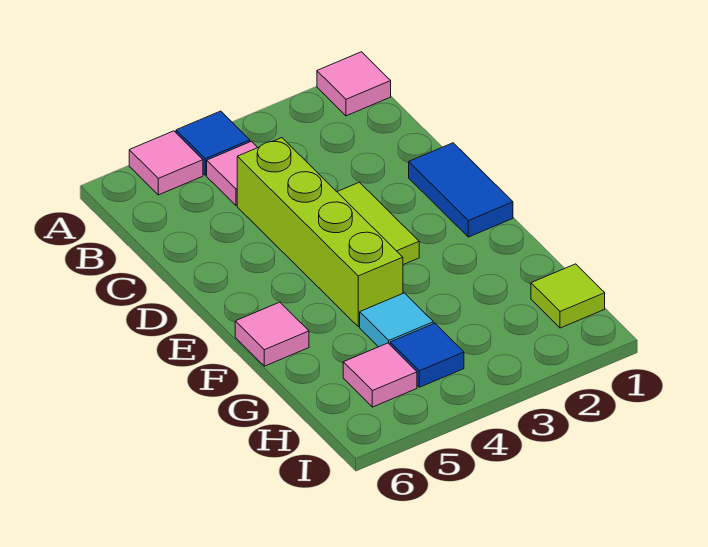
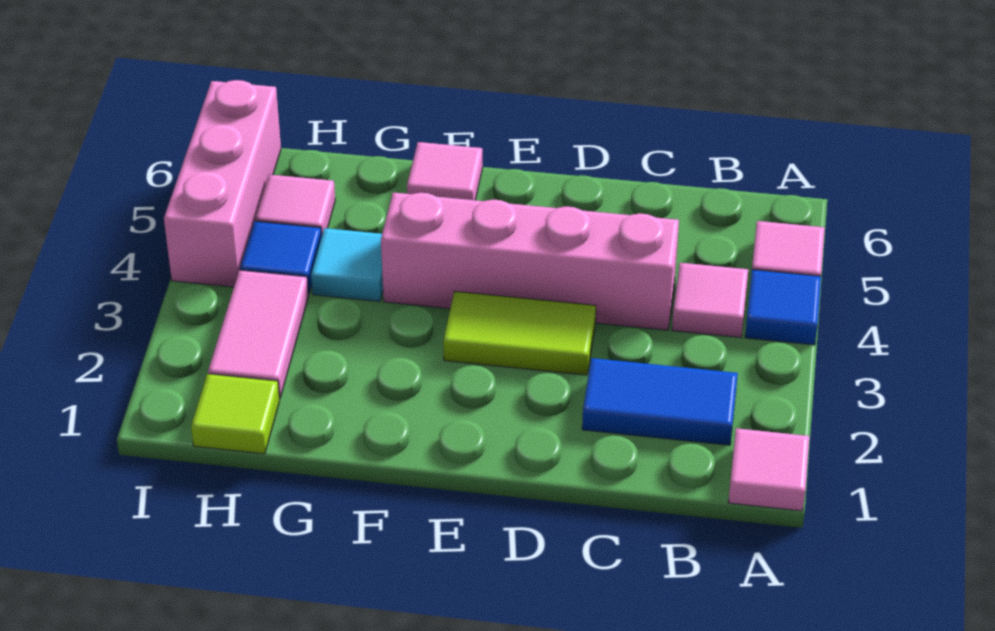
lime 1x4 brick [237,138,403,327] -> pink 1x4 brick [381,192,679,330]
blue 1x2 tile [409,143,513,237] -> blue 1x2 tile moved to [582,358,738,445]
none -> pink 1x2 tile [208,270,309,398]
none -> pink 1x3 brick [164,80,281,287]

